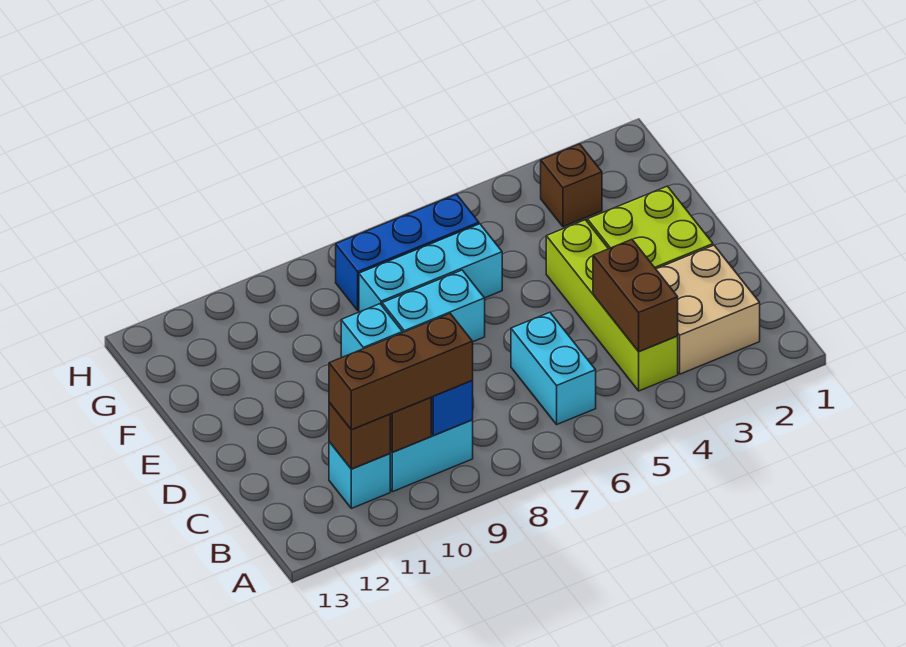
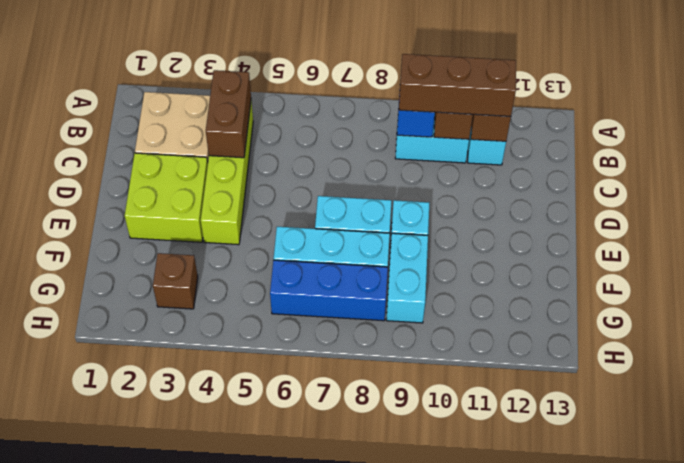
cyan 1x2 brick [511,312,596,424] -> cyan 1x2 brick moved to [386,233,428,323]

